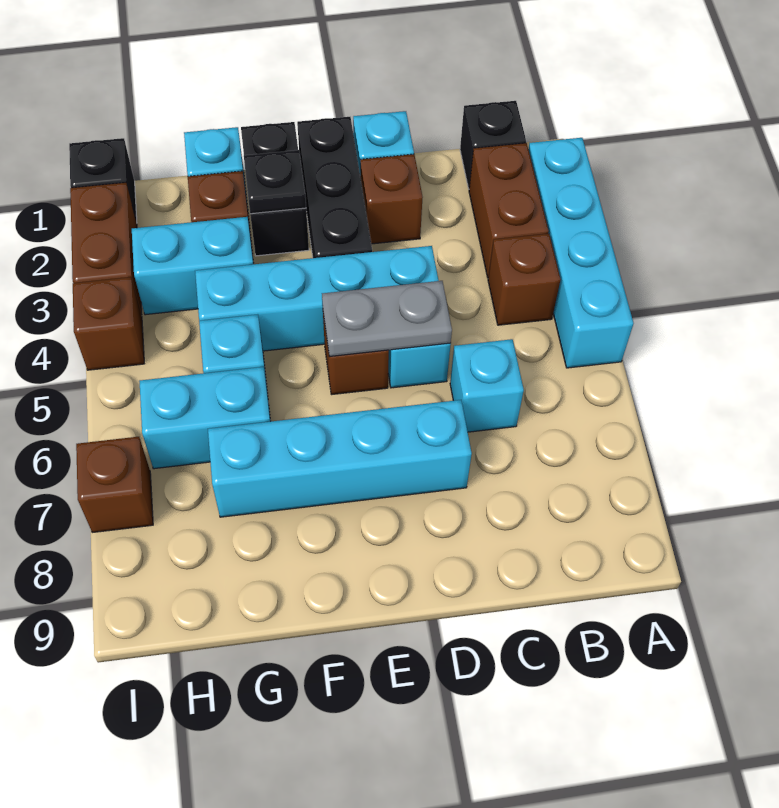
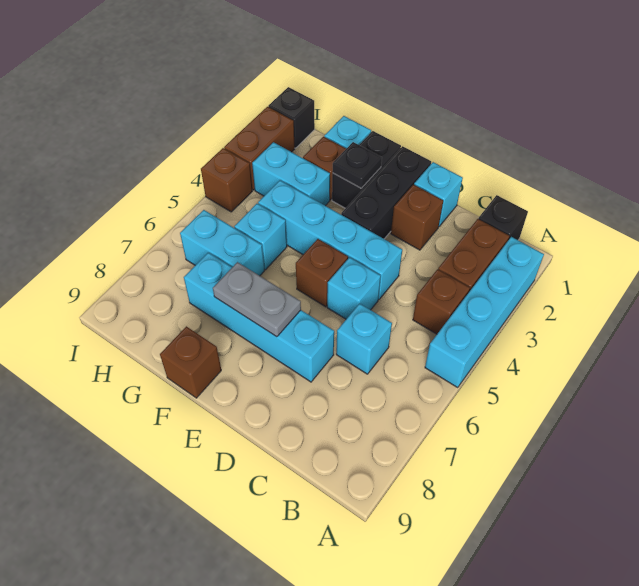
grey 1x2 plate [322,281,452,357] -> grey 1x2 plate moved to [213,262,301,337]
brown 1x1 brick [76,437,153,532] -> brown 1x1 brick moved to [160,326,221,398]

